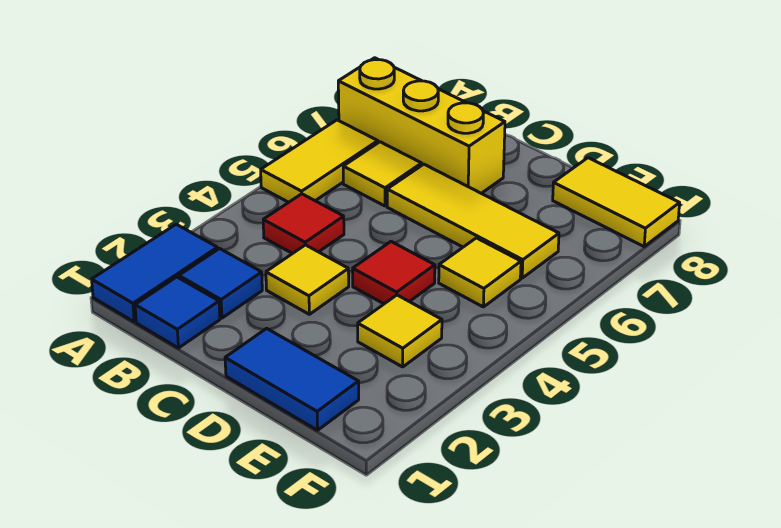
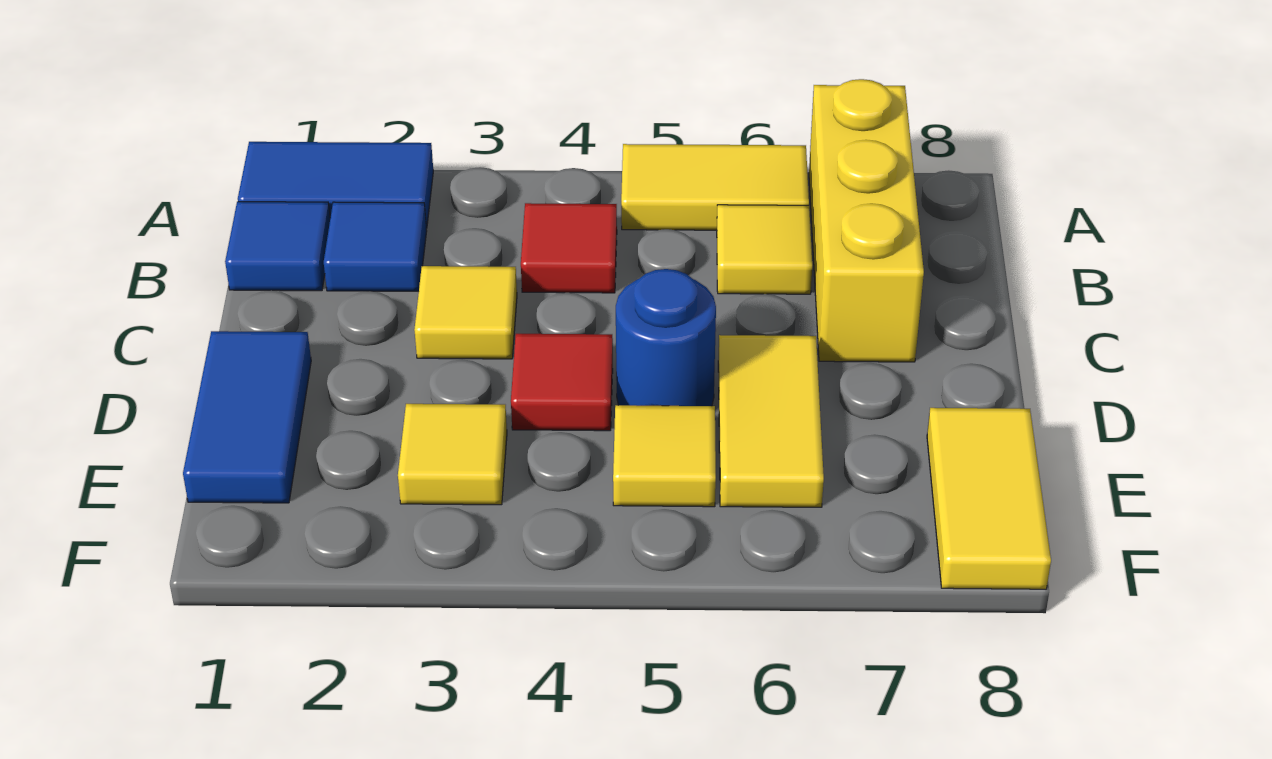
yellow 1x3 tile [387,164,559,278] -> yellow 1x2 tile [718,335,824,507]
none -> blue 1x1 round brick [616,269,716,406]

